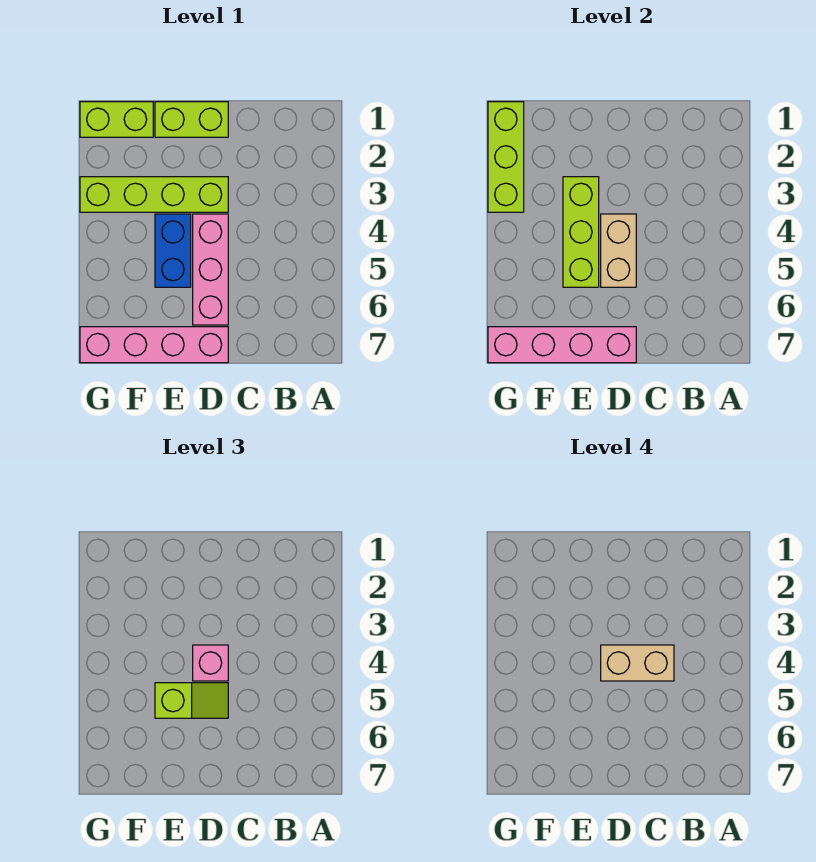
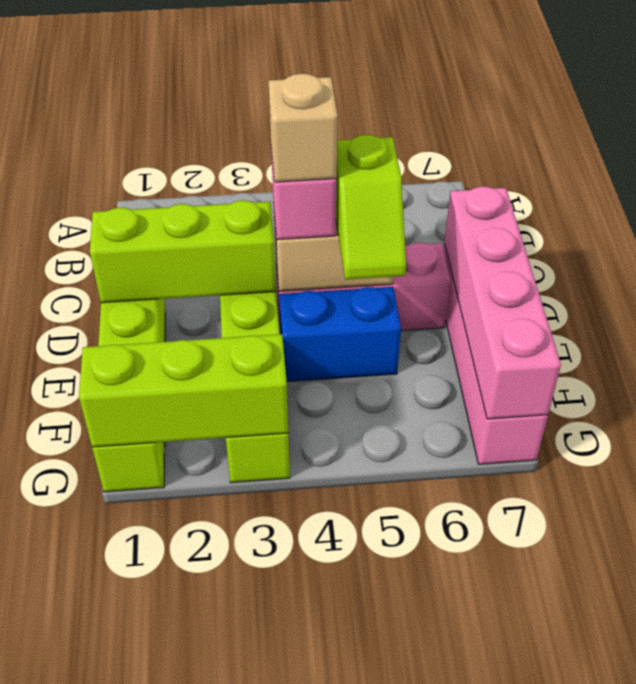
tan 1x2 brick [601,645,674,681] -> tan 1x1 brick [269,74,338,182]
lime 1x2 slope [155,683,228,718] -> lime 1x2 slope turned to [336,135,406,279]
lime 1x3 brick [563,177,599,287] -> lime 1x3 brick moved to [90,200,276,303]

